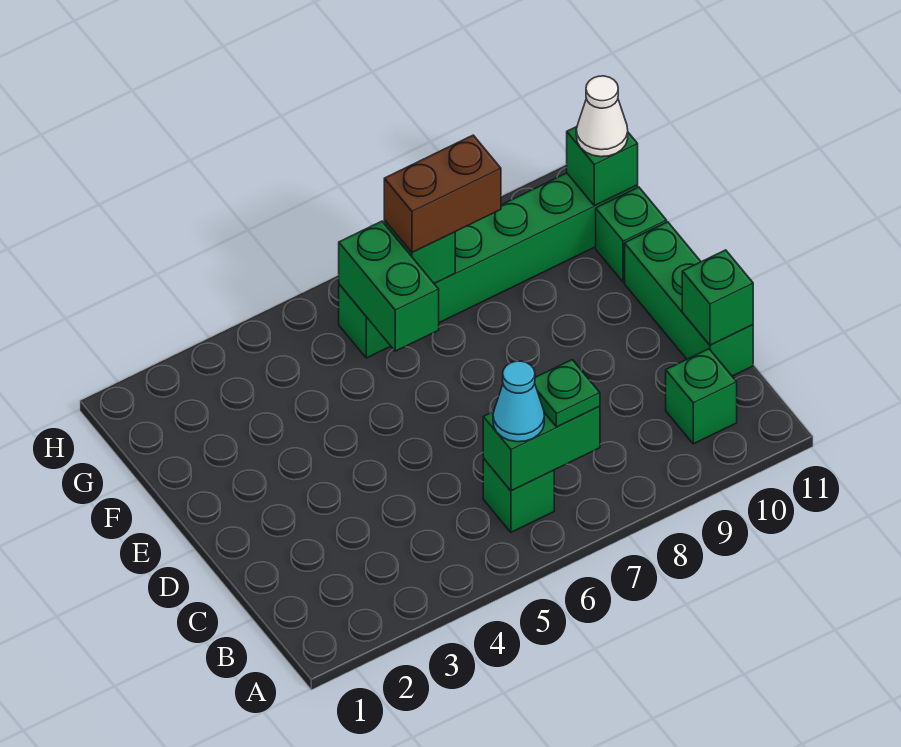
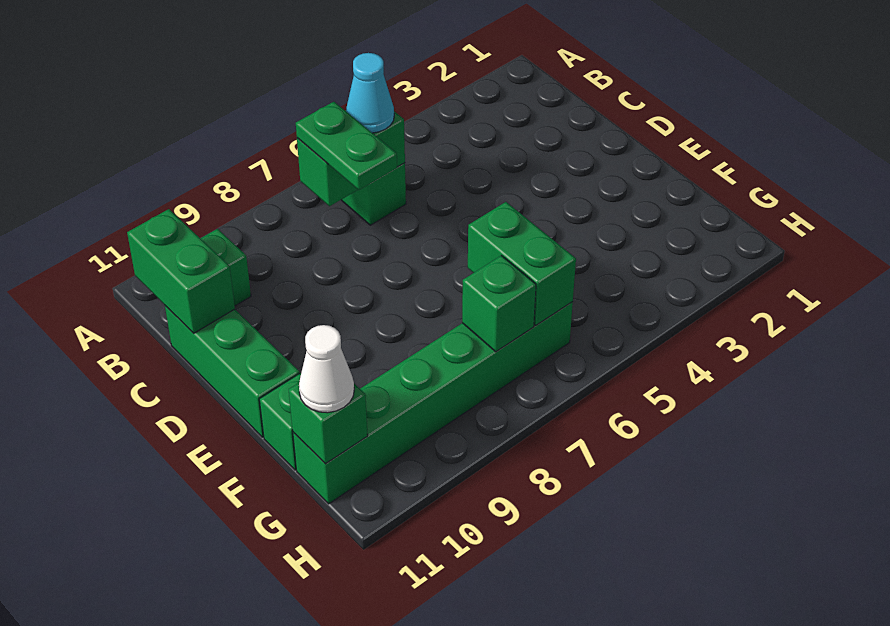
green 1x1 plate [535,360,600,427] -> green 1x2 plate [296,102,397,190]
green 1x1 brick [682,250,753,345] -> green 1x2 brick [127,209,235,333]
brown 1x2 brick [384,135,501,253] -> none

